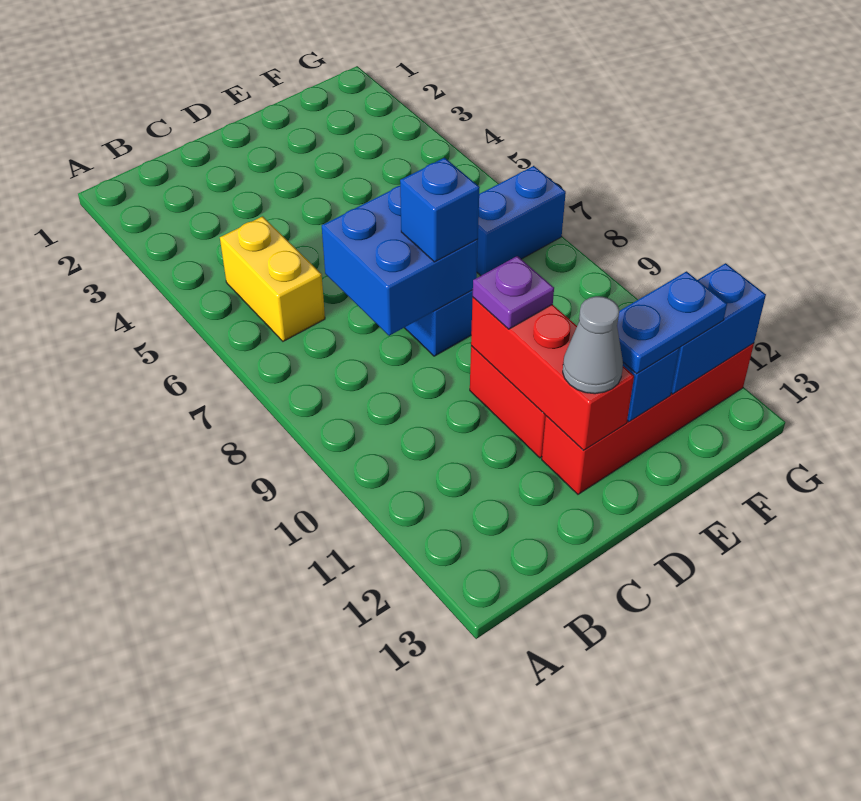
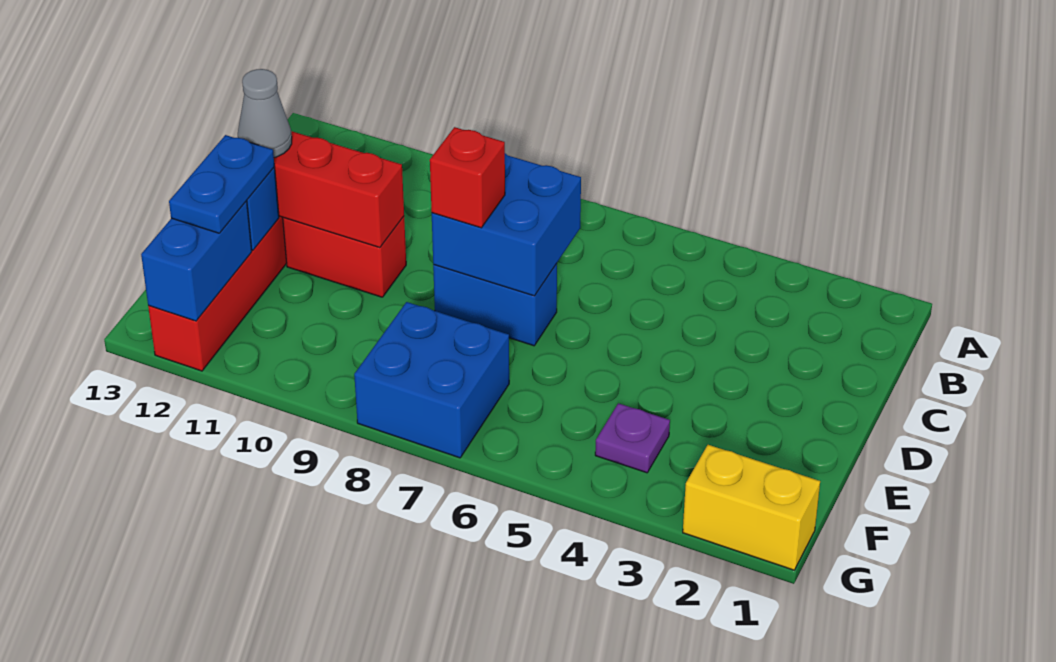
yellow 1x2 brick [220,216,325,341] -> yellow 1x2 brick moved to [683,445,820,570]
blue 1x1 brick [400,158,480,262] -> red 1x1 brick [430,127,505,228]
purple 1x1 plate [473,256,554,329] -> purple 1x1 plate moved to [595,403,670,473]
blue 1x2 brick [477,166,566,276] -> blue 2x2 brick [354,302,509,458]

